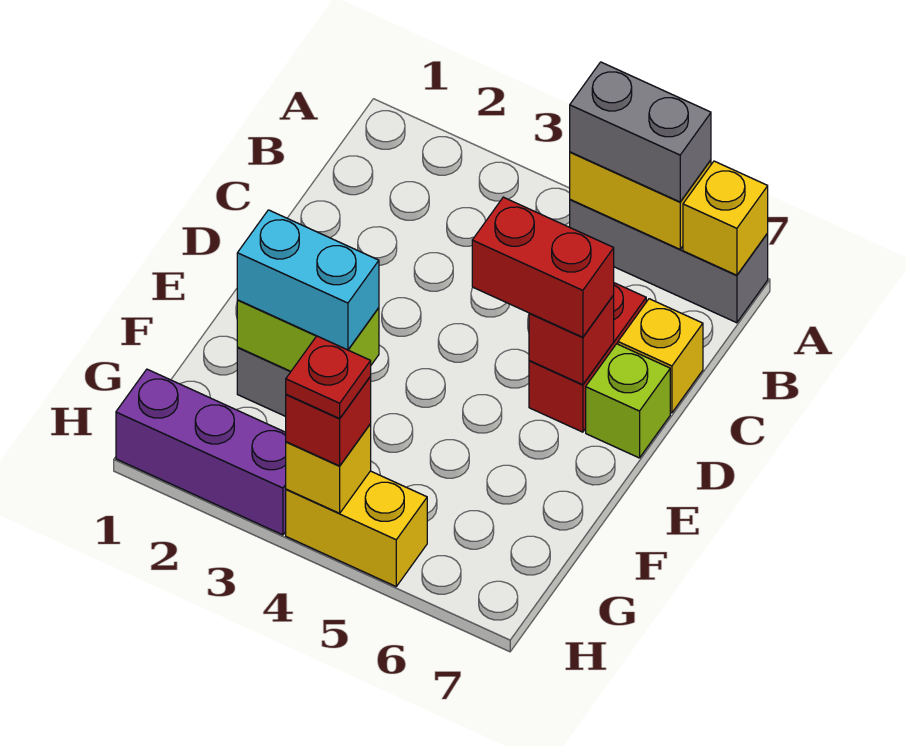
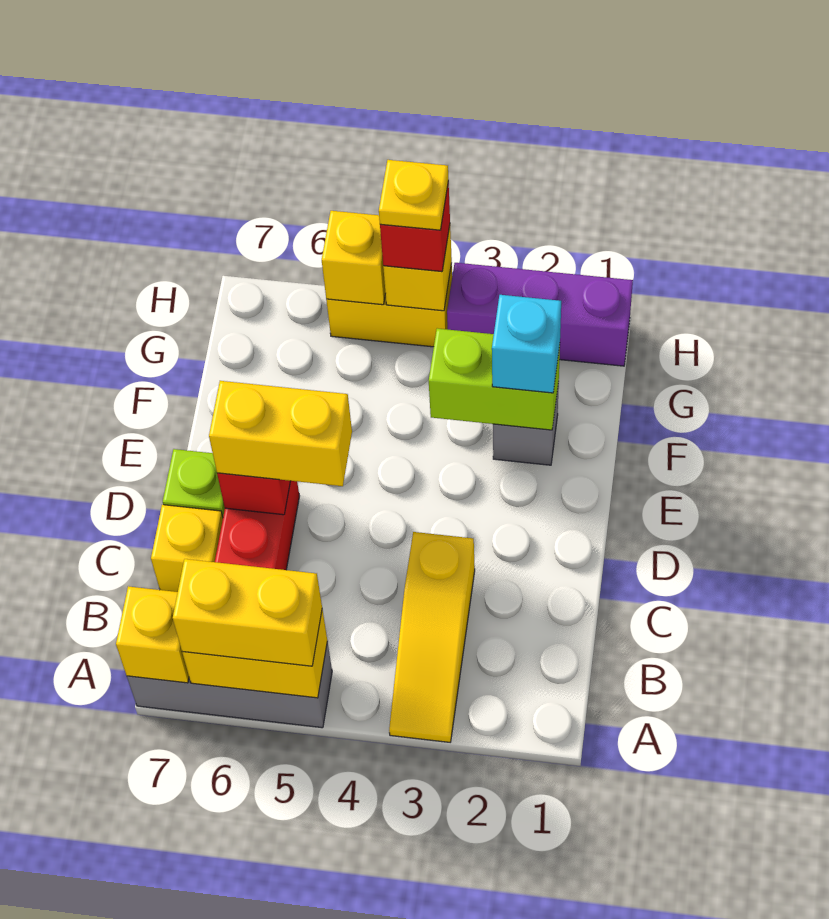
none -> yellow 1x3 slope [389,532,475,742]
grey 1x2 brick [570,62,711,202] -> yellow 1x2 brick [173,559,322,666]
red 1x2 brick [472,197,614,337] -> yellow 1x2 brick [209,381,352,486]
cyan 1x2 brick [237,210,379,350] -> cyan 1x1 brick [492,295,561,393]
red 1x1 plate [286,336,371,418] -> yellow 1x1 plate [379,160,448,230]
none -> yellow 1x1 brick [322,211,386,305]

